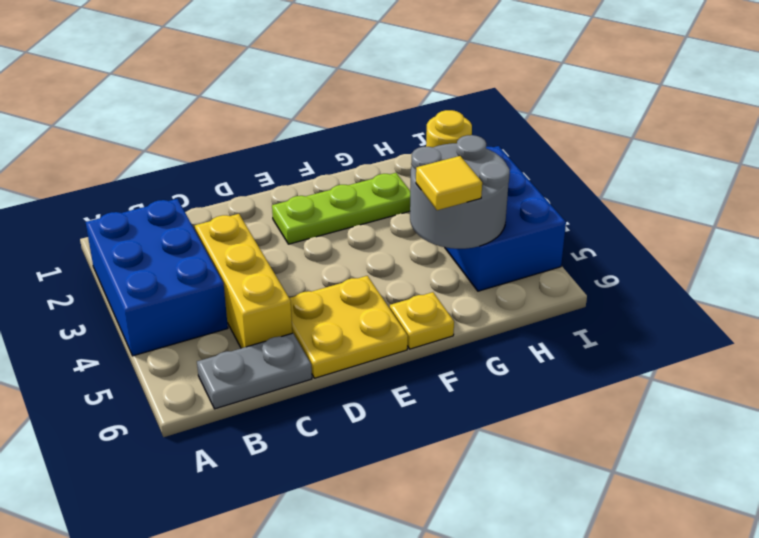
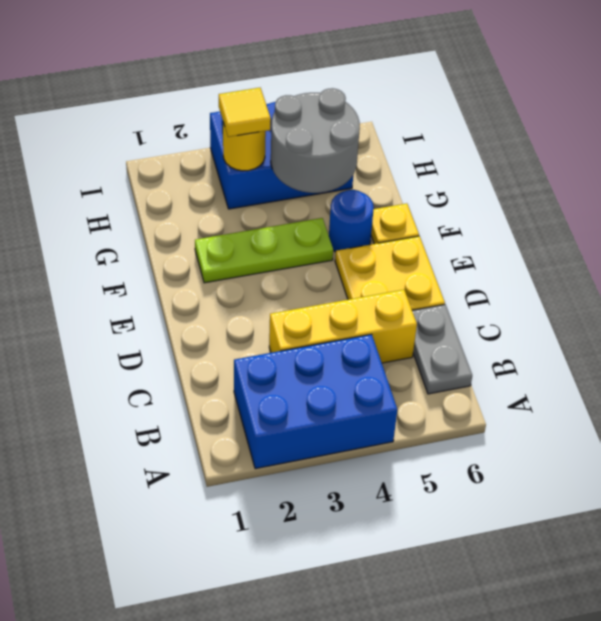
lime 1x3 plate [272,173,410,244] -> lime 1x3 plate turned to [195,218,333,283]
none -> blue 1x1 round brick [329,190,374,252]
yellow 1x1 tile [416,156,482,210] -> yellow 1x1 tile moved to [219,88,271,137]

